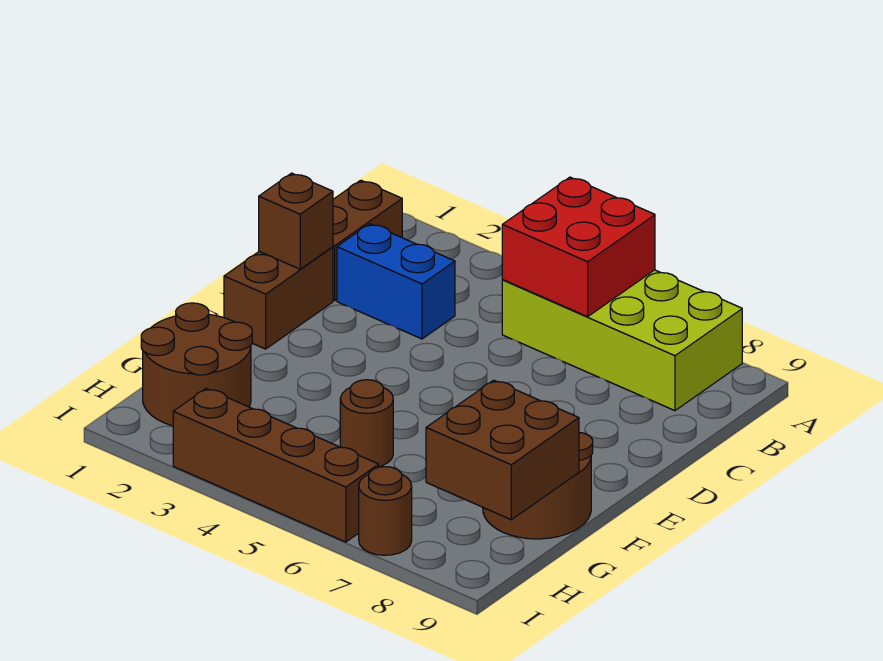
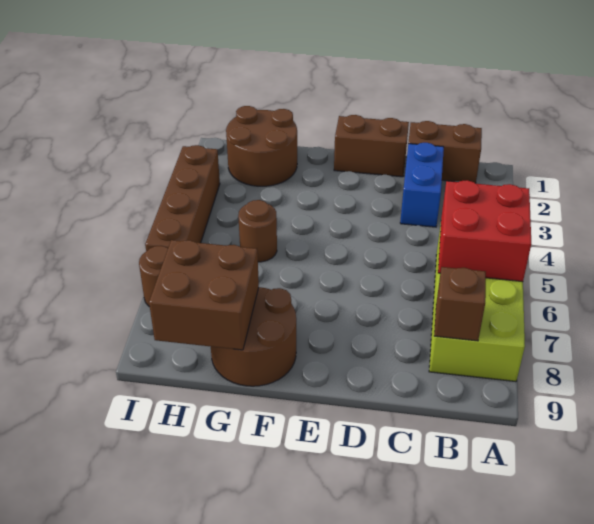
brown 1x1 brick [259,173,333,269] -> brown 1x1 brick moved to [434,267,486,341]

